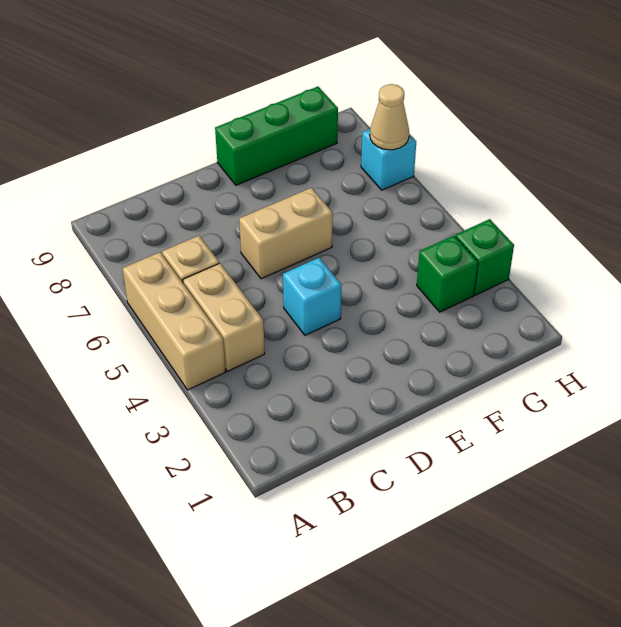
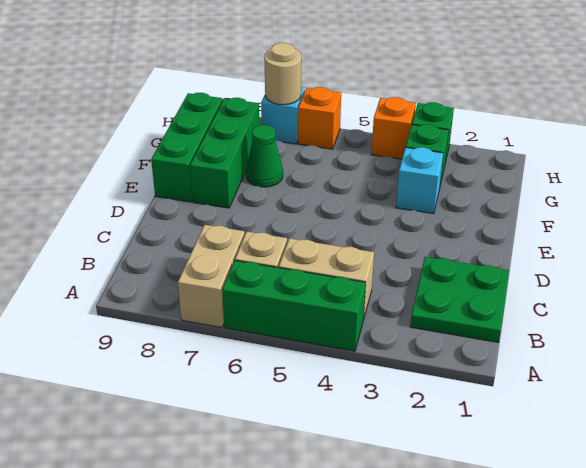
tan 1x3 brick [123,252,225,390] -> green 1x3 brick [222,260,366,351]
none -> green 2x2 plate [410,257,509,342]
cyan 1x1 brick [283,258,342,335] -> cyan 1x1 brick moved to [396,147,443,214]
tan 1x2 brick [239,188,333,279] -> tan 1x2 brick moved to [178,225,245,328]
none -> green 1x3 brick [190,98,259,208]
none -> green 1x1 cone [246,125,283,187]
none -> orange 1x1 brick [371,97,416,159]
none -> orange 1x1 brick [298,87,341,149]
tan 1x1 cone [370,84,409,150] -> tan 1x1 round brick [264,43,301,105]

